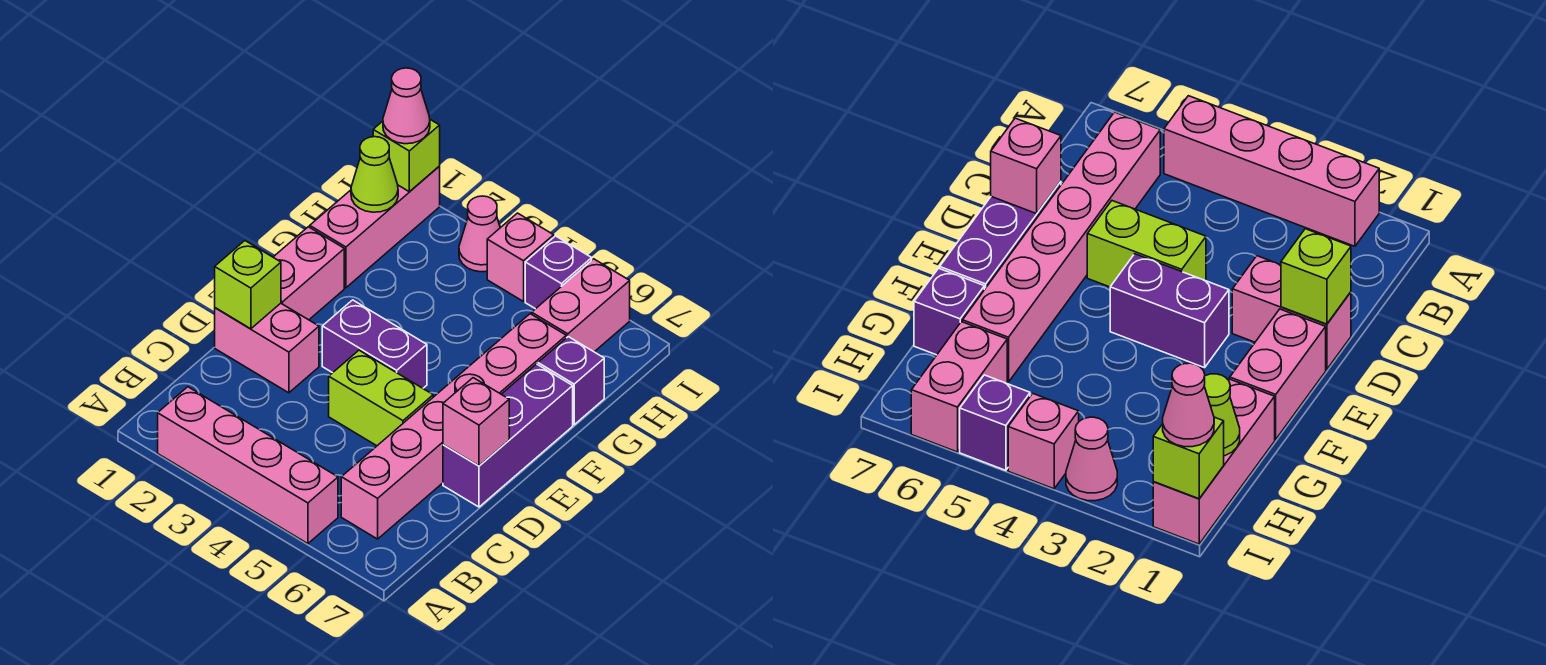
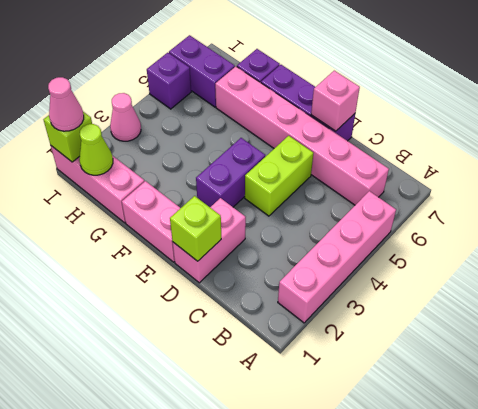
pink 1x2 brick [532,259,630,352] -> purple 1x2 brick [169,35,235,107]
pink 1x1 brick [487,213,554,301] -> none

